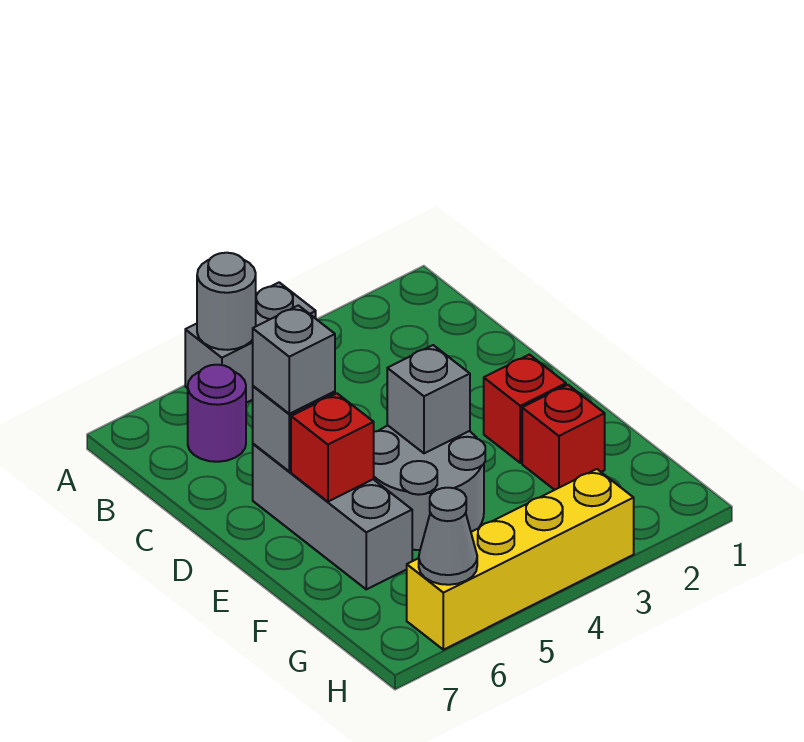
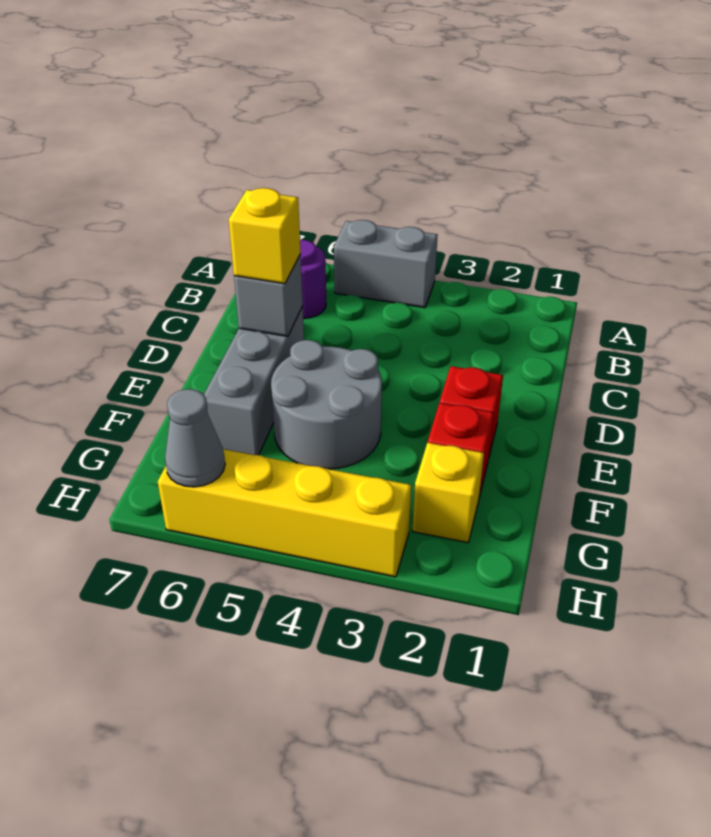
grey 1x1 round brick [197,253,256,350] -> none
grey 1x1 brick [253,305,335,414] -> yellow 1x1 brick [229,188,301,284]
grey 1x1 brick [387,345,470,453] -> none
red 1x1 brick [291,393,374,502] -> none
none -> yellow 1x1 brick [412,443,484,543]

